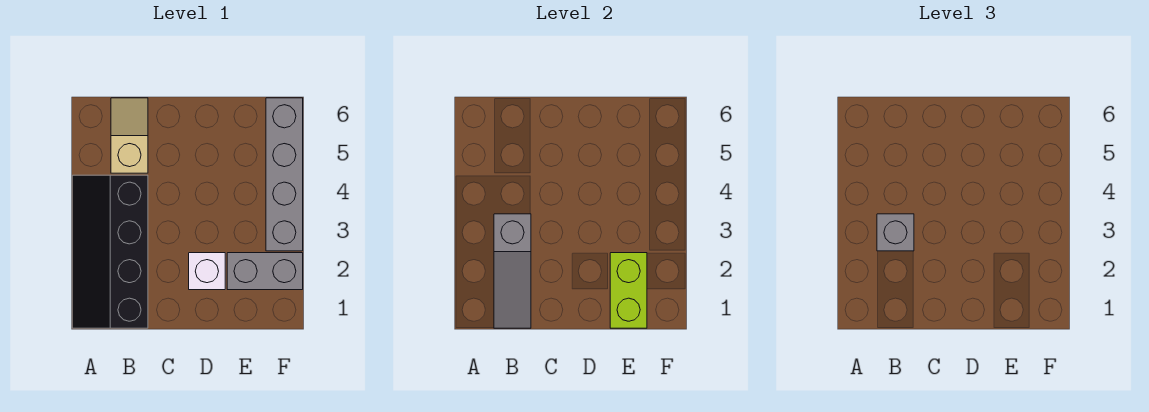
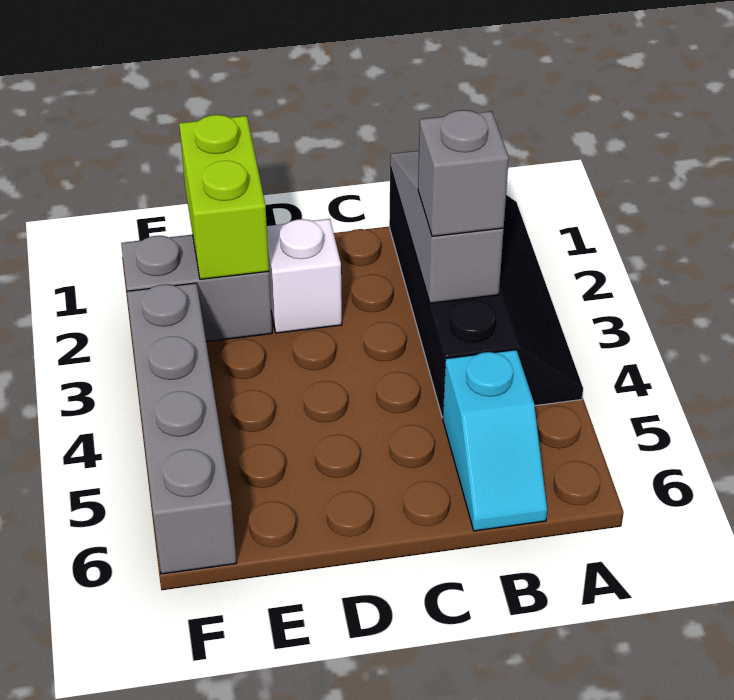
tan 1x2 slope [111,98,148,173] -> cyan 1x2 slope [443,350,547,531]

